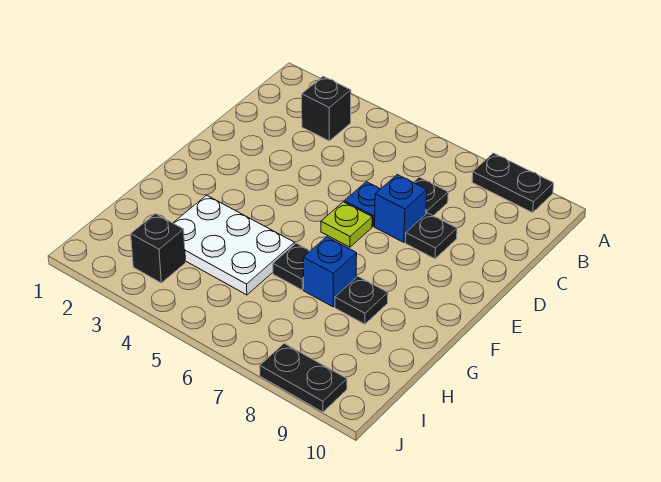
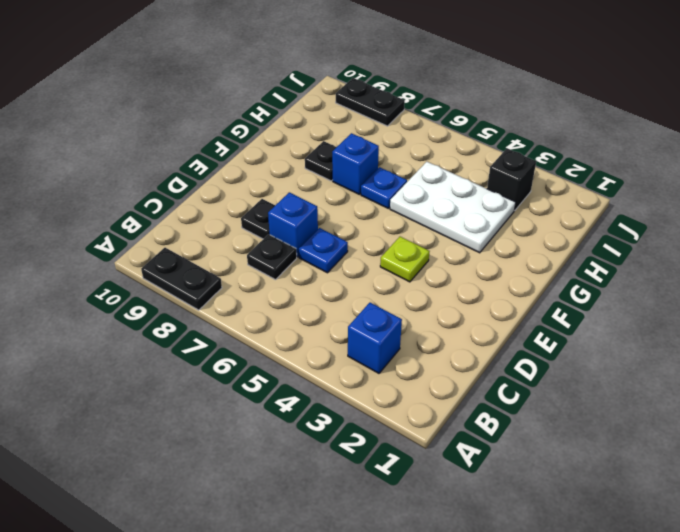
black 1x1 brick [302,76,351,141] -> blue 1x1 brick [348,303,402,373]
lime 1x1 plate [321,202,372,247] -> lime 1x1 plate moved to [380,237,430,282]
black 1x1 plate [273,243,310,290] -> blue 1x1 plate [361,167,407,208]

